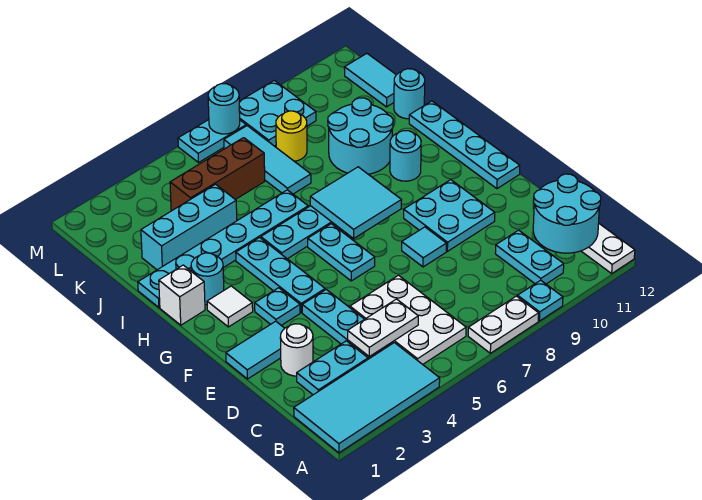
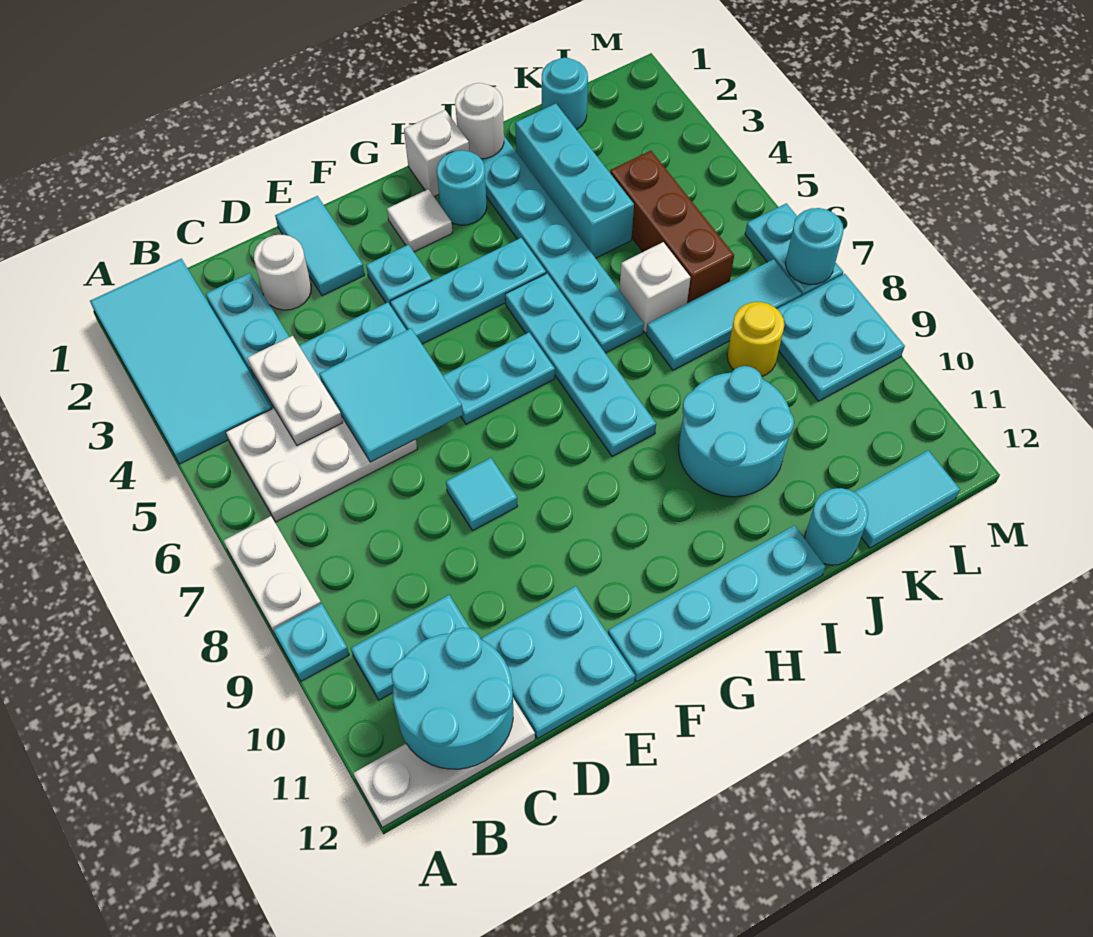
cyan 2x2 plate [404,180,495,251] -> cyan 2x2 plate moved to [480,586,635,739]
cyan 2x2 tile [310,167,402,238] -> cyan 2x2 tile moved to [319,328,463,462]
cyan 1x1 round brick [390,131,421,181] -> cyan 1x1 round brick moved to [542,58,588,130]
none -> white 1x1 round brick [455,83,504,159]
none -> white 1x1 brick [620,242,691,333]

